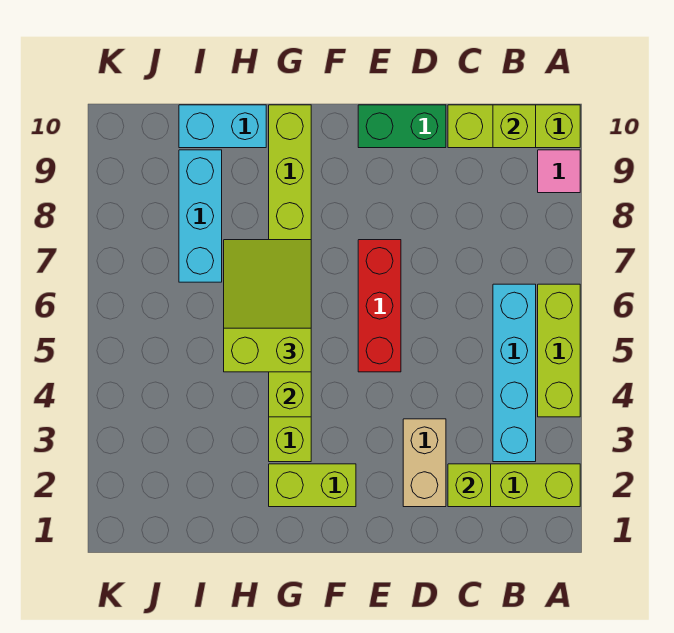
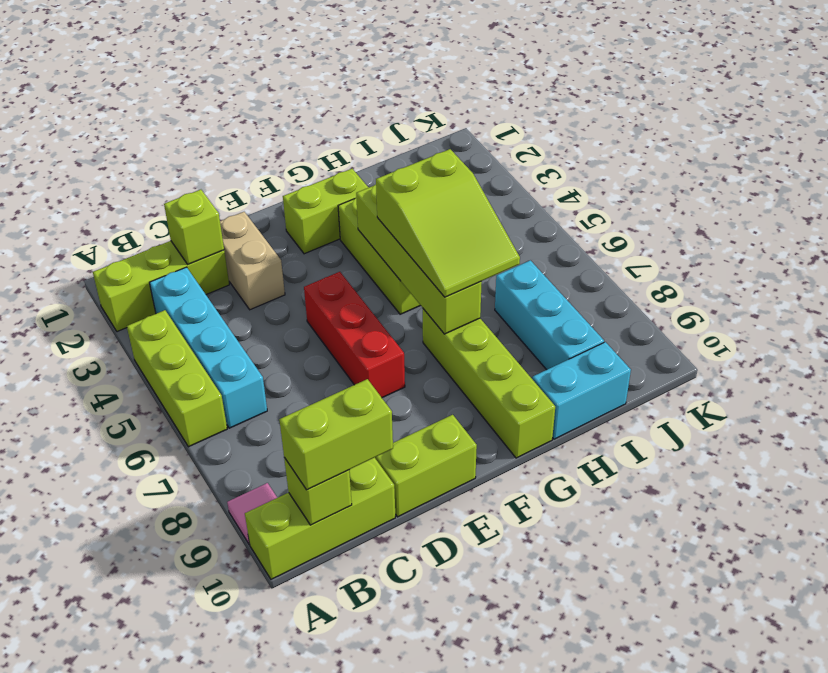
none -> lime 1x2 brick [279,379,393,490]
green 1x2 brick [358,105,446,148] -> lime 1x2 brick [375,415,477,517]

